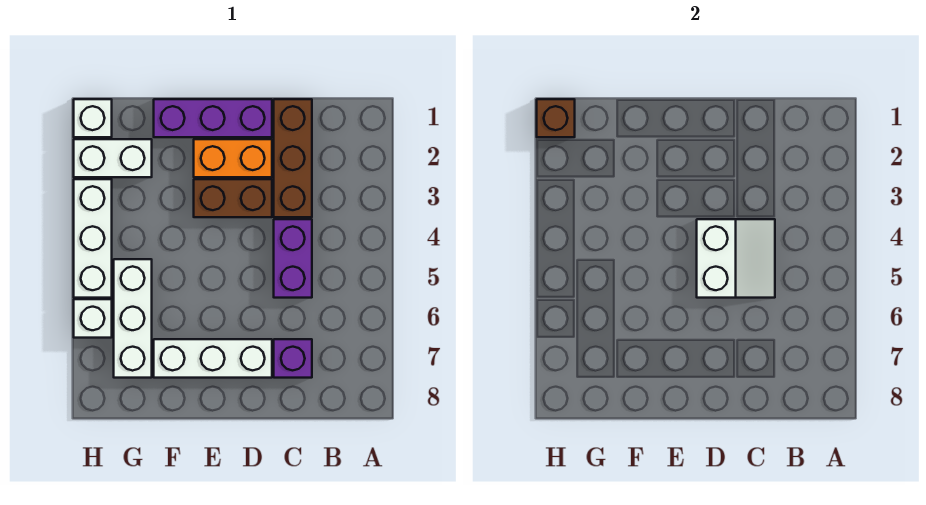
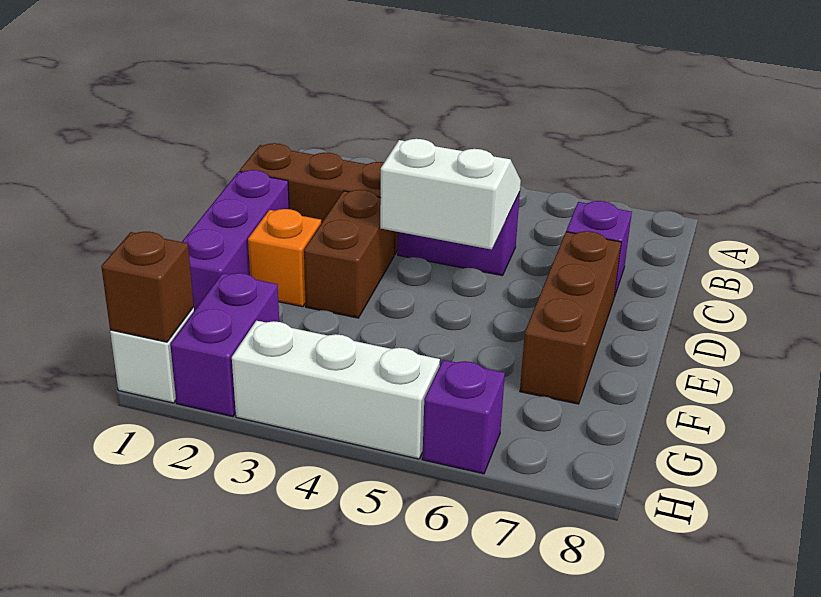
orange 1x2 brick [194,139,272,177] -> orange 1x1 brick [248,209,321,307]
white 1x3 brick [154,339,272,378] -> brown 1x3 brick [520,231,621,404]
white 1x2 brick [74,139,152,177] -> purple 1x2 brick [170,273,279,417]
white 1x3 brick [114,259,152,378] -> none
white 1x1 brick [74,299,112,338] -> purple 1x1 brick [422,360,505,474]

